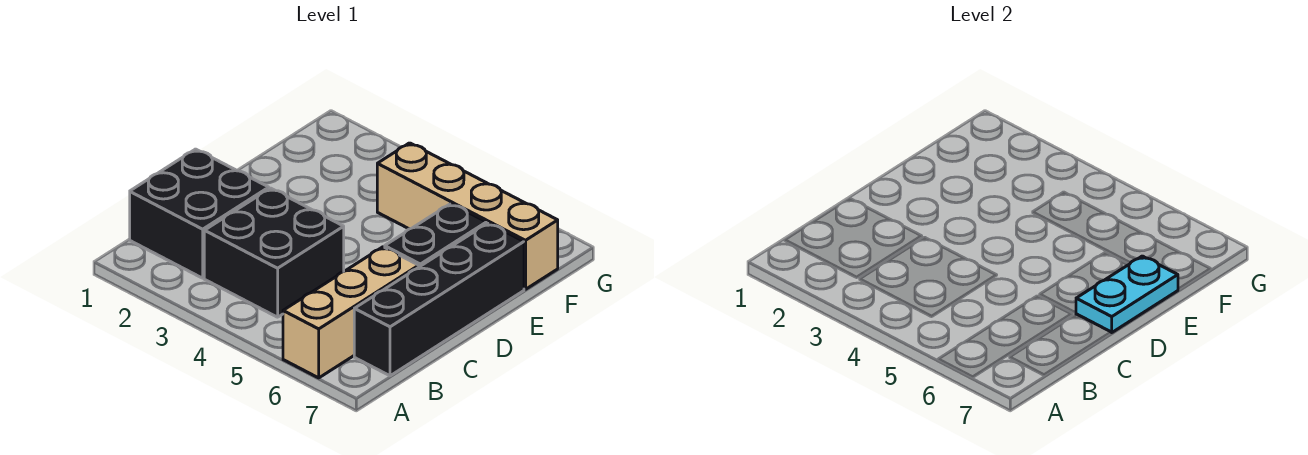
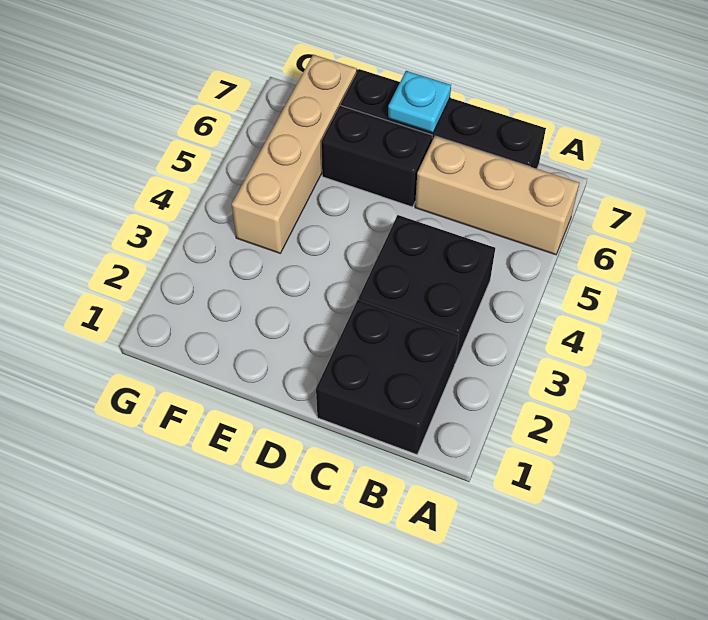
cyan 1x2 plate [1076,256,1178,332] -> cyan 1x1 plate [388,71,451,133]

